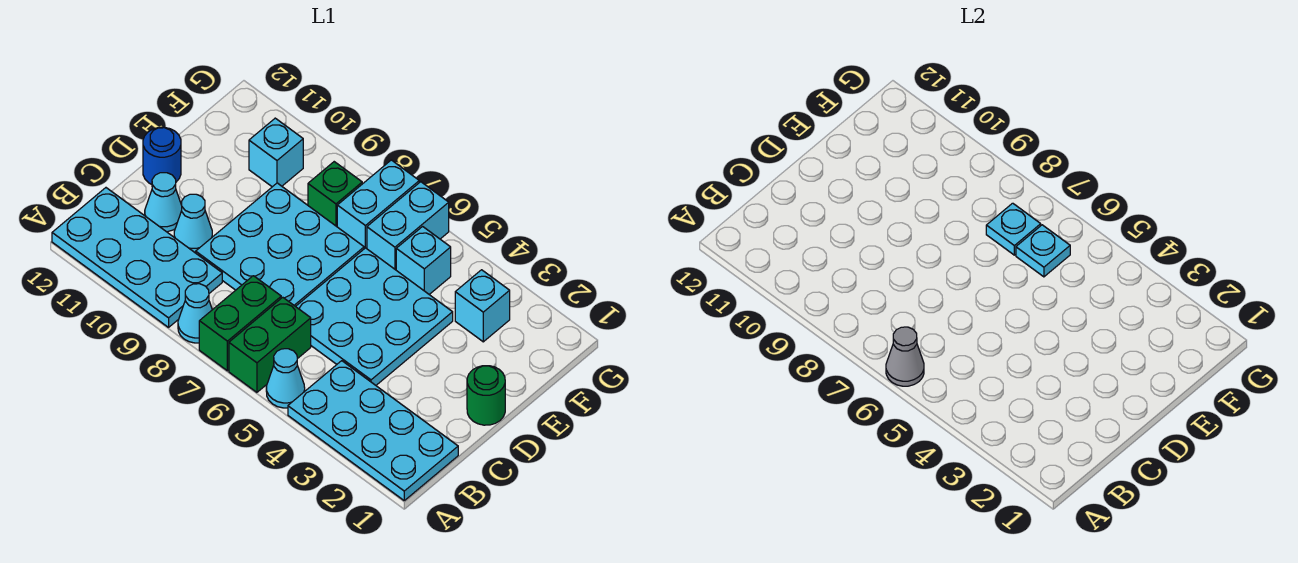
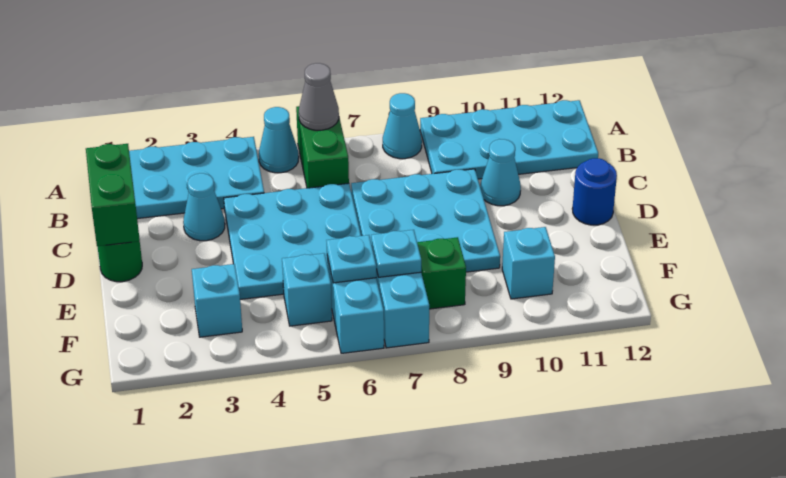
green 1x2 brick [199,276,281,371] -> green 1x2 brick moved to [86,144,140,246]
cyan 1x1 cone [145,173,182,232] -> cyan 1x1 cone moved to [183,173,225,241]

